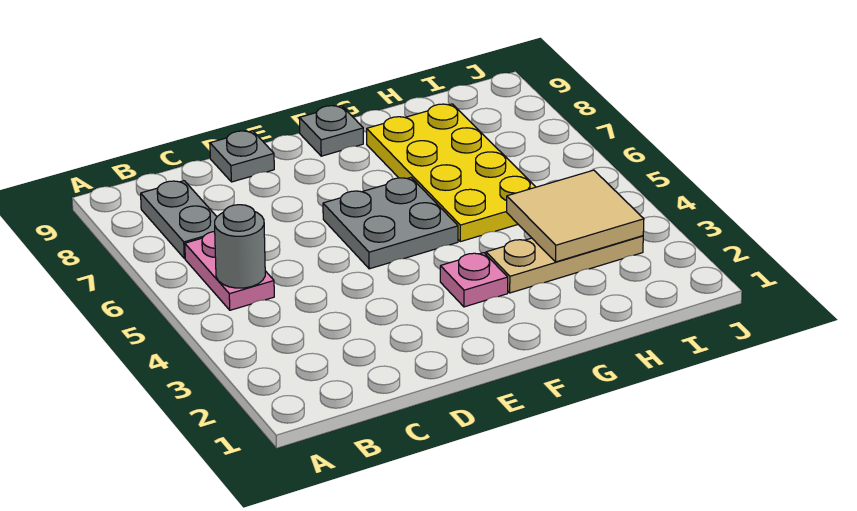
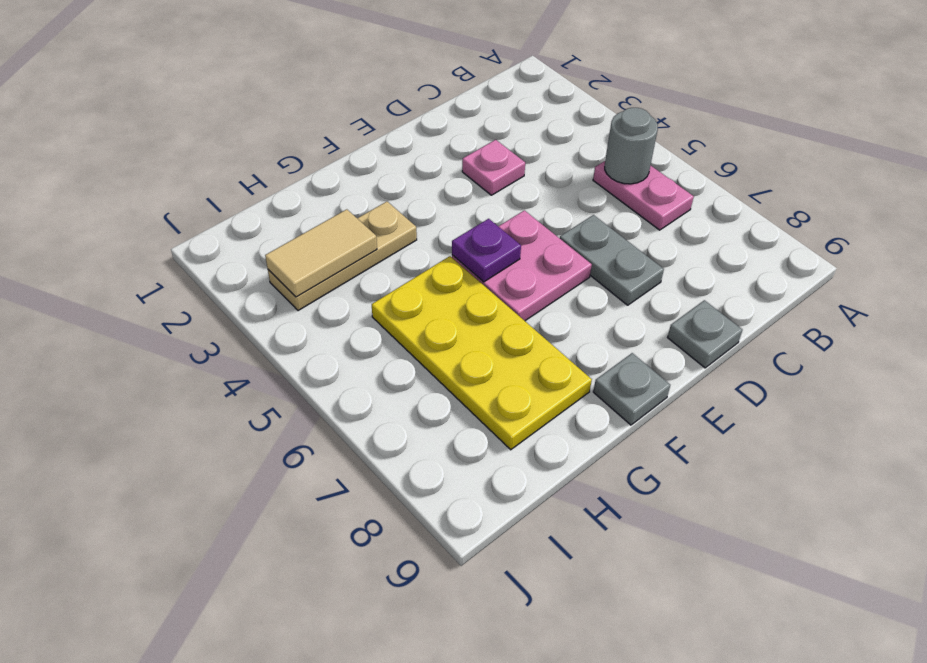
grey 1x2 plate [141,181,217,258] -> grey 1x2 plate moved to [560,215,664,305]
grey 2x2 plate [323,178,458,269] -> pink 2x2 plate [452,210,592,321]
pink 1x1 plate [440,253,508,307] -> pink 1x1 plate moved to [462,140,525,195]
none -> purple 1x1 plate [452,219,521,282]
tan 2x2 tile [507,170,644,262] -> tan 1x2 tile [265,209,377,297]

